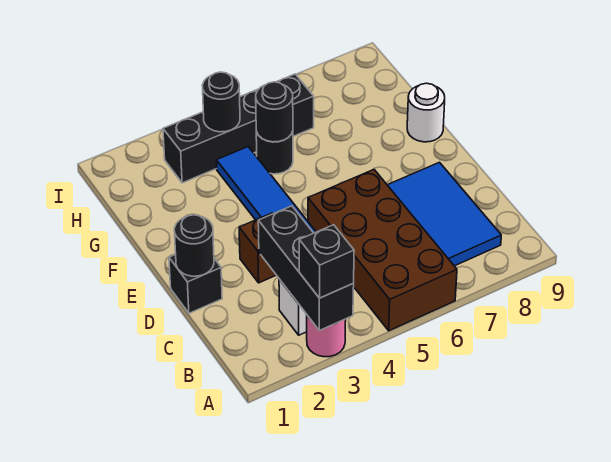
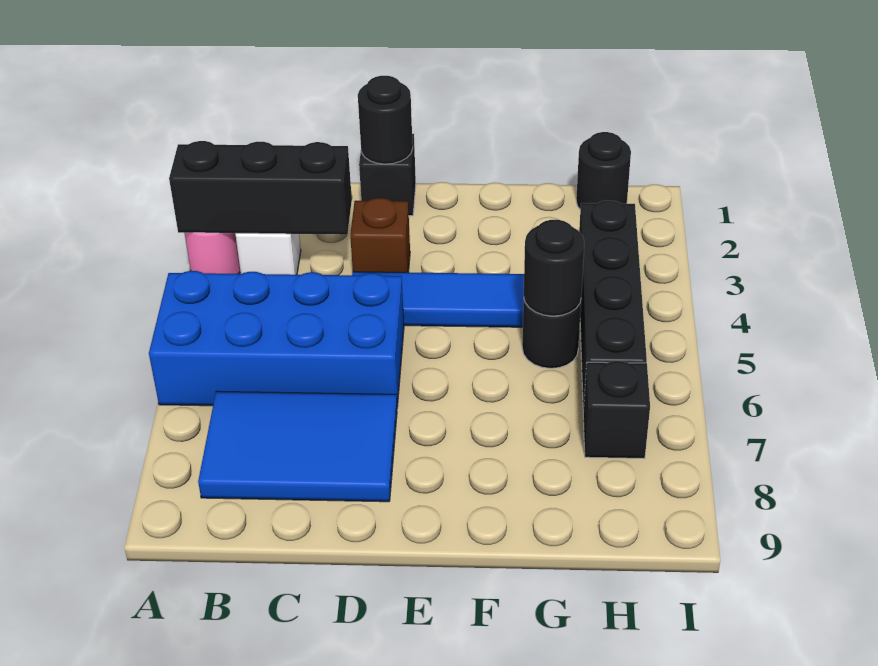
black 1x1 brick [299,225,354,298] -> black 1x1 brick moved to [583,361,650,458]
brown 2x4 brick [308,170,457,331] -> blue 2x4 brick [149,271,404,406]
white 1x1 round brick [407,83,445,142] -> none
black 1x1 round brick [202,72,240,132] -> black 1x1 round brick moved to [576,132,631,209]

